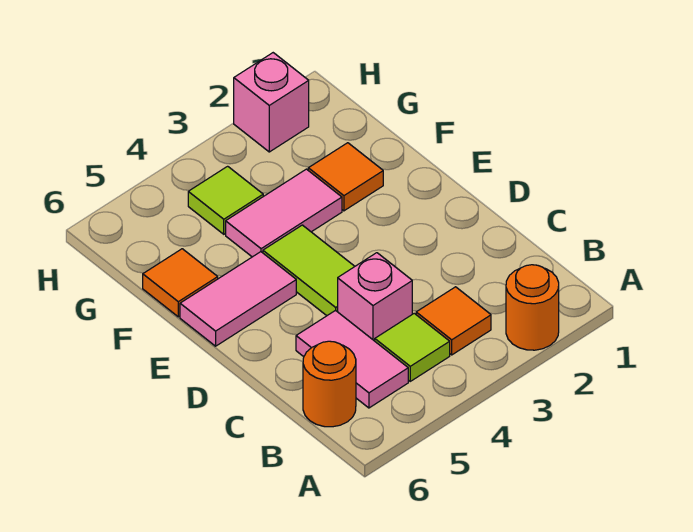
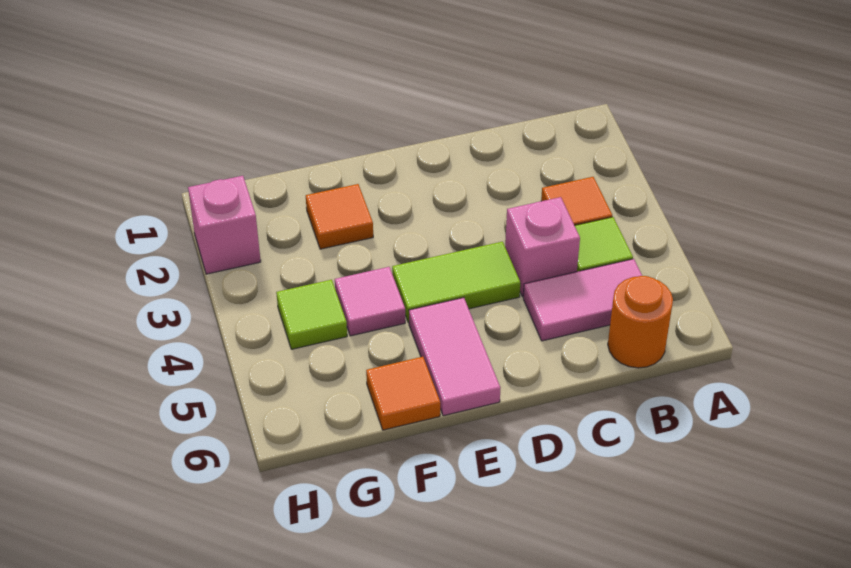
orange 1x1 round brick [506,265,559,350] -> none
pink 1x2 tile [226,169,342,257] -> pink 1x1 tile [335,267,405,336]

